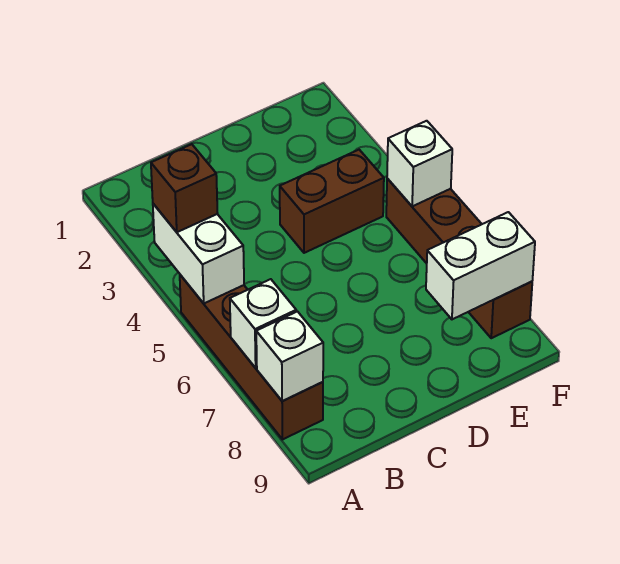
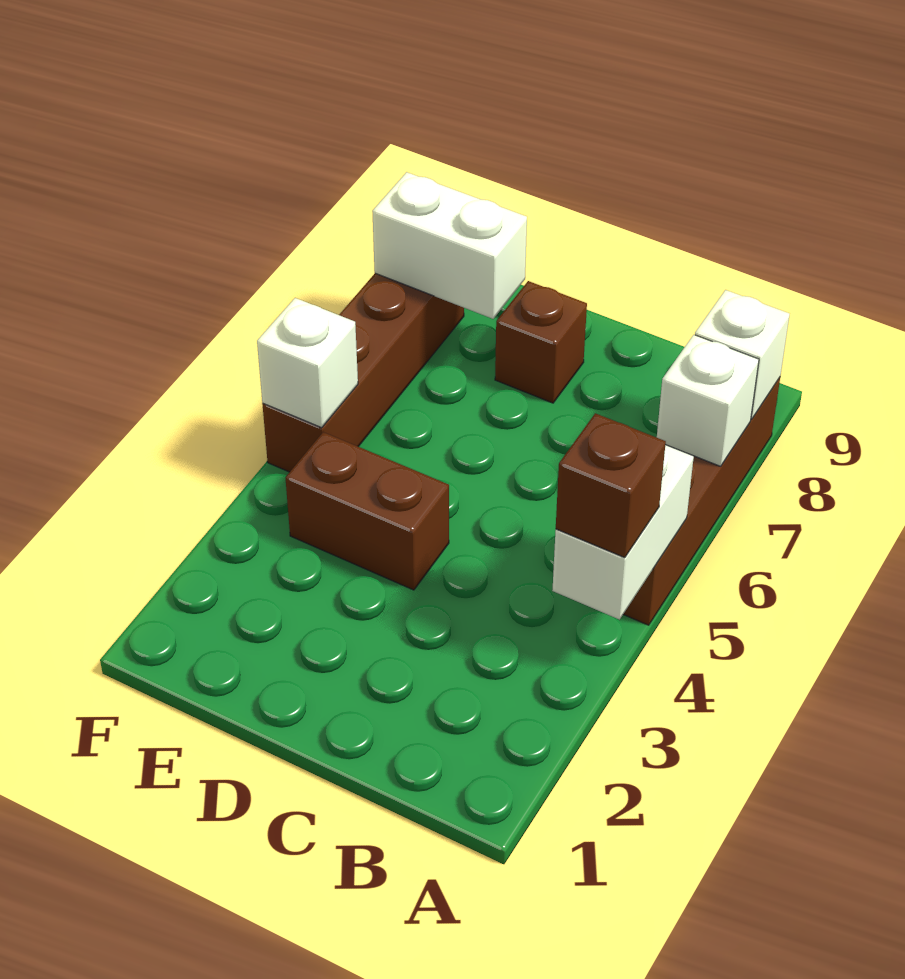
none -> brown 1x1 brick [495,281,587,403]

